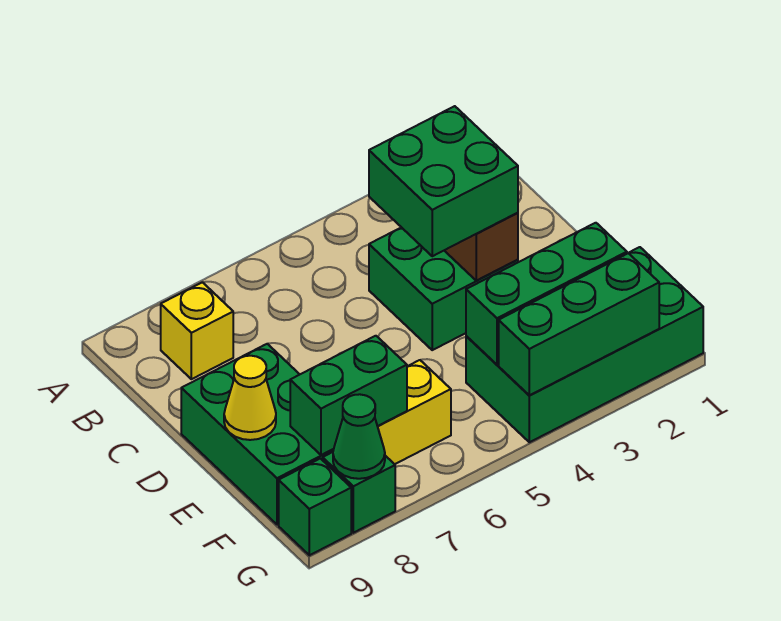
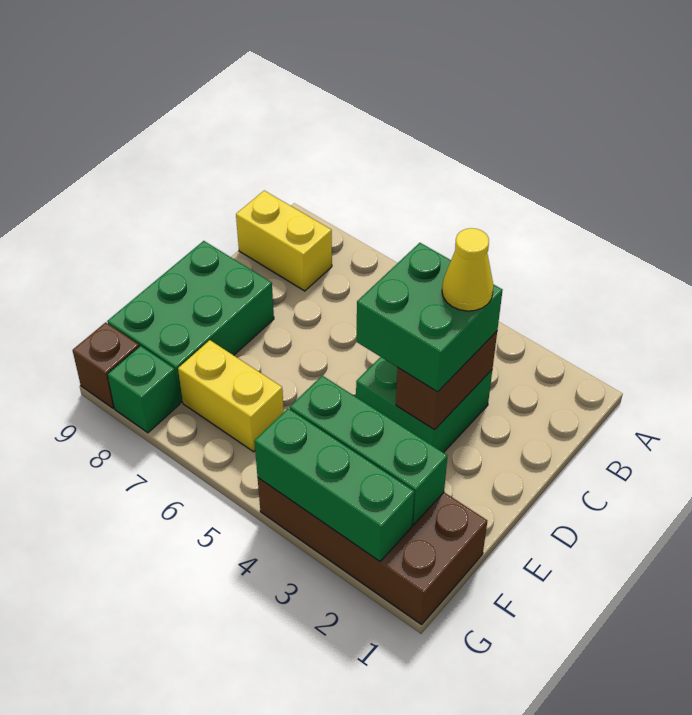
yellow 1x1 brick [161,282,233,379] -> yellow 1x2 brick [236,191,332,291]
yellow 1x1 cone [224,356,276,440] -> yellow 1x1 cone moved to [442,228,494,311]
green 2x4 brick [466,247,703,442] -> brown 2x4 brick [258,478,487,625]
green 1x2 brick [290,336,407,455] -> none
green 1x1 cone [333,394,385,479] -> none
green 1x1 brick [279,458,351,555] -> brown 1x1 brick [73,322,139,408]

